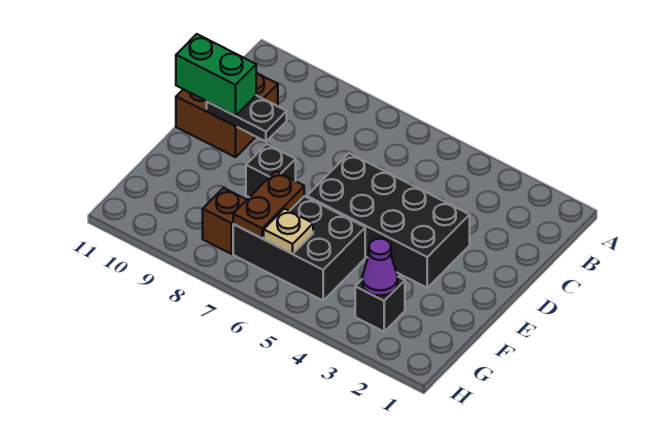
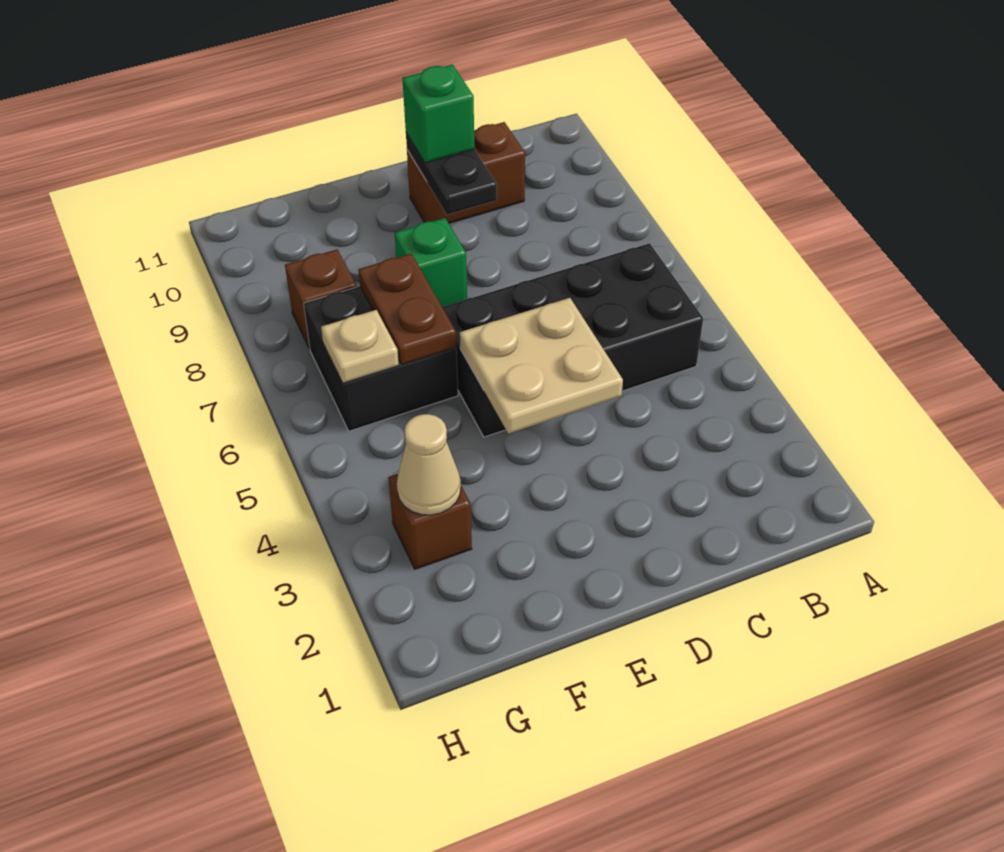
brown 2x2 brick [176,73,278,157] -> brown 1x2 brick [407,122,525,223]
black 2x4 brick [307,153,470,288] -> black 2x4 brick turned to [442,243,703,437]
none -> tan 2x2 plate [460,298,623,434]
green 1x2 brick [176,34,256,116] -> green 1x1 brick [402,65,474,163]
black 1x1 brick [246,144,296,197] -> green 1x1 brick [395,218,467,307]
black 2x3 brick [233,196,365,300] -> black 2x2 brick [304,286,458,431]
brown 1x2 plate [233,171,304,238] -> brown 1x2 plate turned to [358,254,456,364]
black 1x1 brick [355,277,405,332] -> brown 1x1 brick [388,474,472,569]
purple 1x1 cone [362,239,398,296] -> tan 1x1 cone [397,414,461,515]

